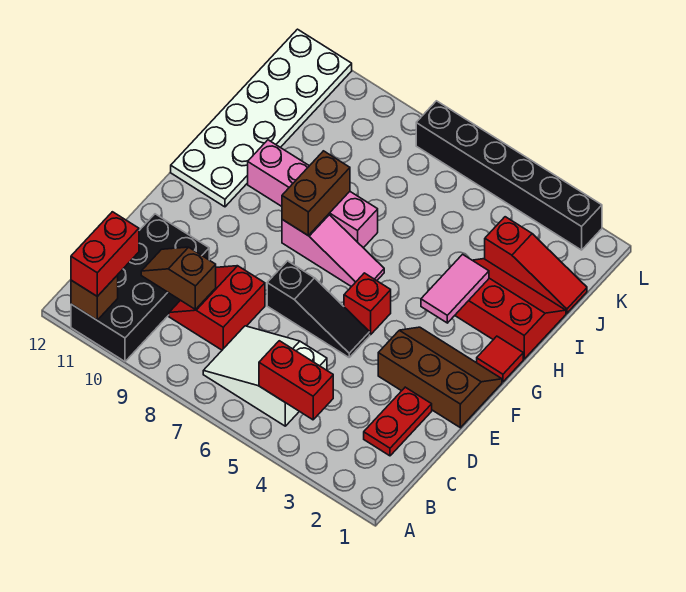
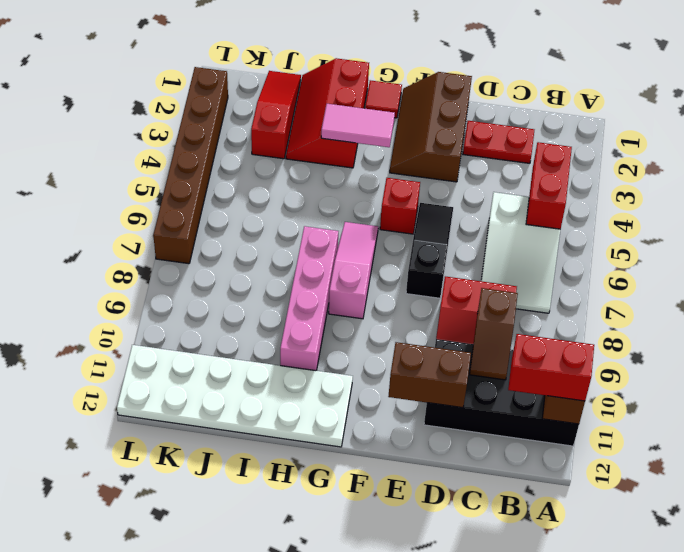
brown 1x2 brick [282,151,350,236] -> brown 1x2 brick moved to [388,342,471,408]
black 1x6 brick [416,101,602,250] -> brown 1x6 brick [153,67,228,264]

